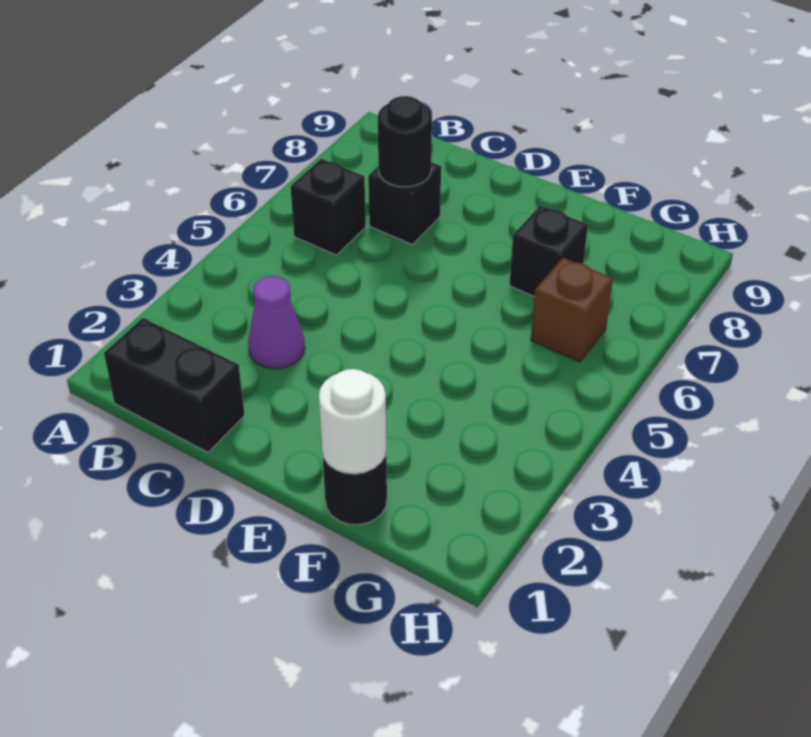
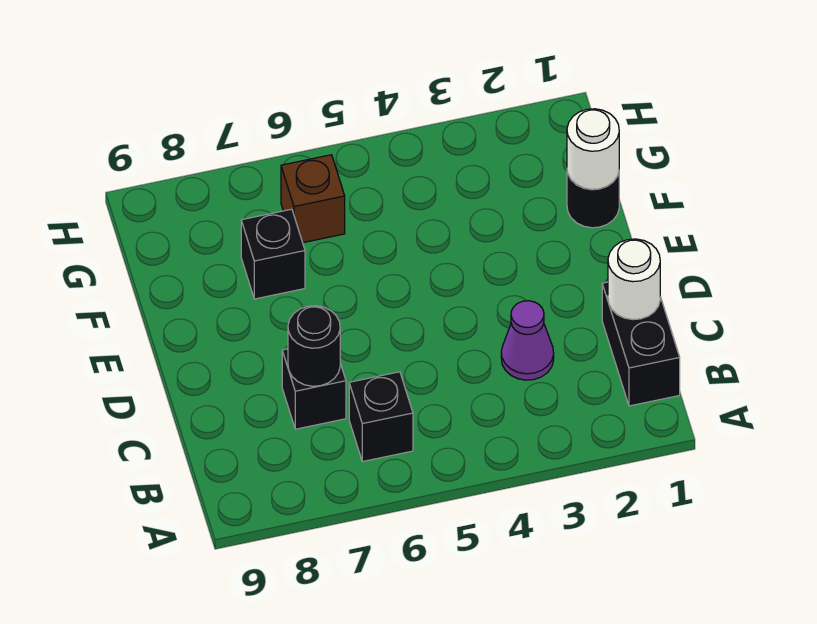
none -> white 1x1 round brick [608,239,660,320]

